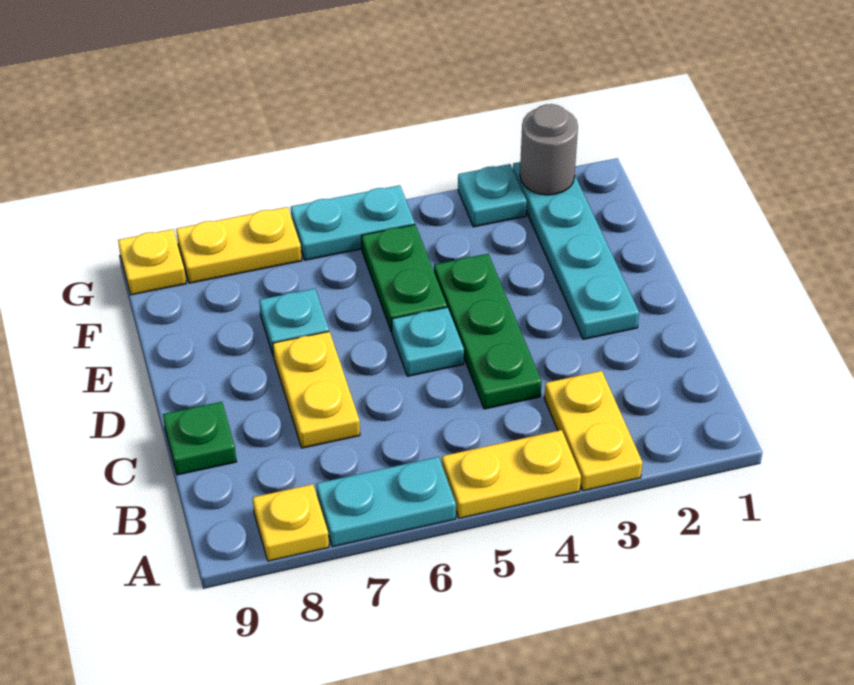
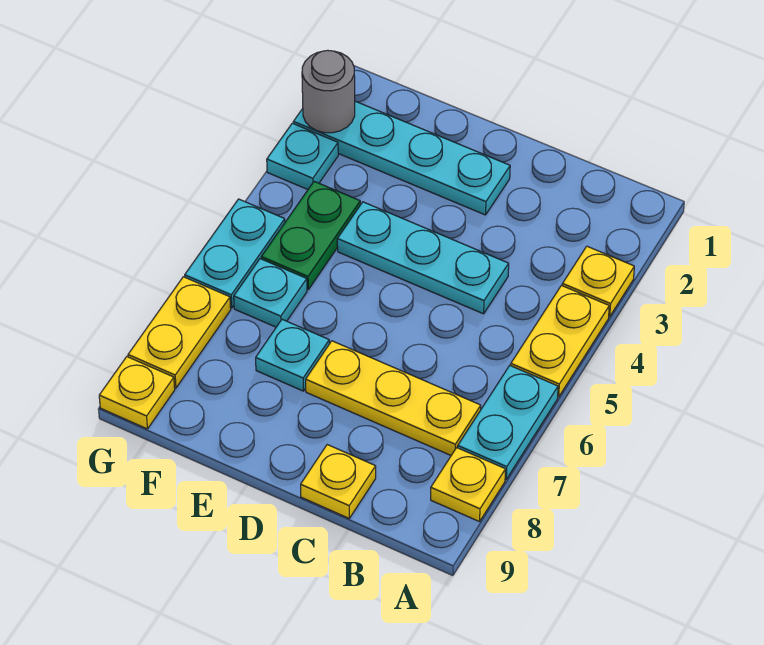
yellow 1x2 plate [544,371,643,491] -> yellow 1x1 plate [562,246,634,317]
green 1x3 plate [434,254,542,409] -> cyan 1x3 plate [337,202,509,314]
yellow 1x2 plate [273,332,360,448] -> yellow 1x3 plate [306,341,481,455]
green 1x1 plate [163,402,236,475] -> yellow 1x1 plate [301,445,376,518]
cyan 1x1 plate [392,307,464,376] -> cyan 1x1 plate moved to [234,259,307,327]
green 1x2 plate [361,225,447,332] -> green 1x2 plate turned to [261,181,360,290]

